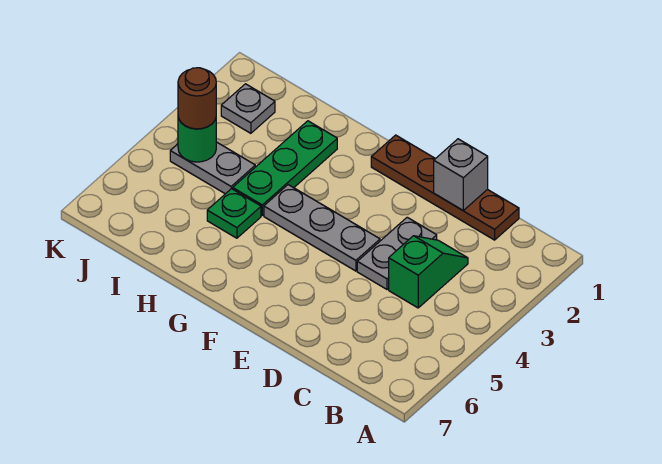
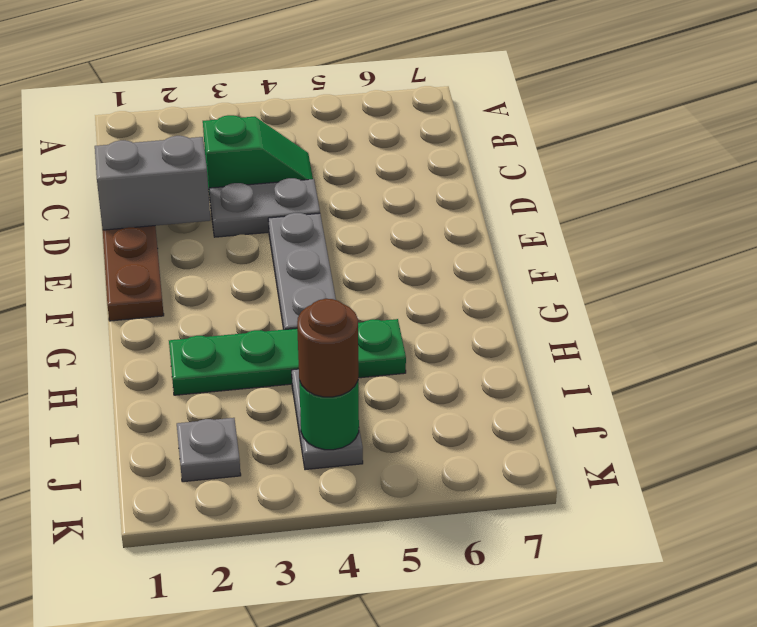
green 1x2 slope [389,236,468,308] -> green 1x2 slope turned to [203,115,313,198]
grey 1x1 brick [434,139,488,210] -> grey 1x2 brick [95,136,210,230]

